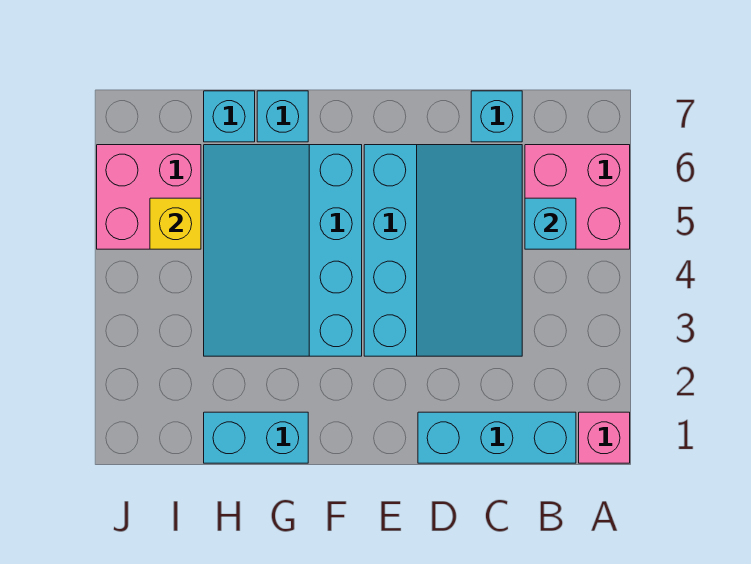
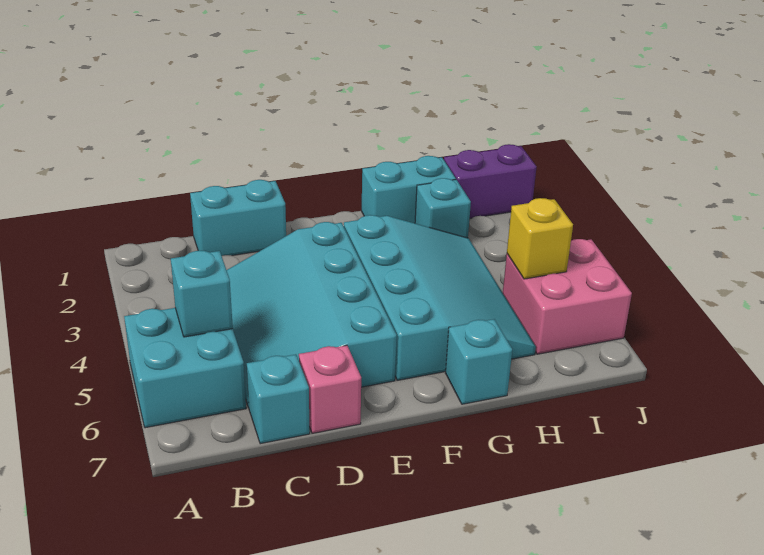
pink 1x1 brick [579,412,630,463] -> pink 1x1 brick moved to [299,345,361,433]
pink 2x2 brick [525,145,630,249] -> cyan 2x2 brick [124,308,246,428]
cyan 1x3 brick [418,412,576,463] -> cyan 1x2 brick [190,180,286,256]
cyan 1x1 brick [204,91,255,142] -> cyan 1x1 brick moved to [415,178,471,238]
none -> purple 1x2 brick [444,144,537,218]

